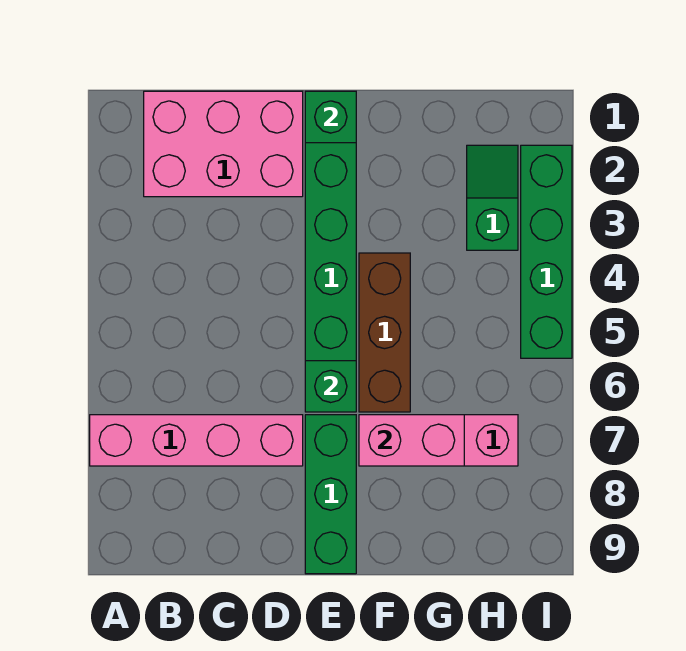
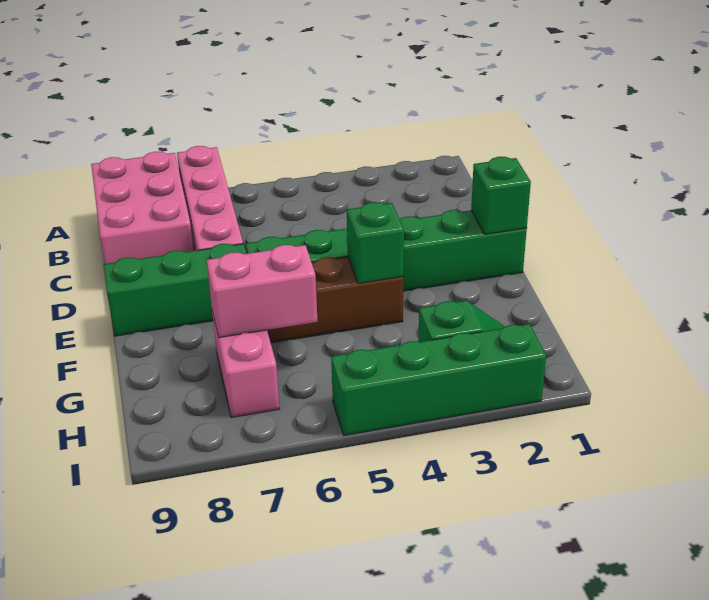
pink 2x3 brick [144,91,303,197] -> pink 2x3 brick moved to [91,152,194,264]
green 1x1 brick [305,361,356,412] -> green 1x1 brick moved to [347,202,404,283]
pink 1x2 brick [359,415,464,466] -> pink 1x2 brick turned to [207,245,318,337]

